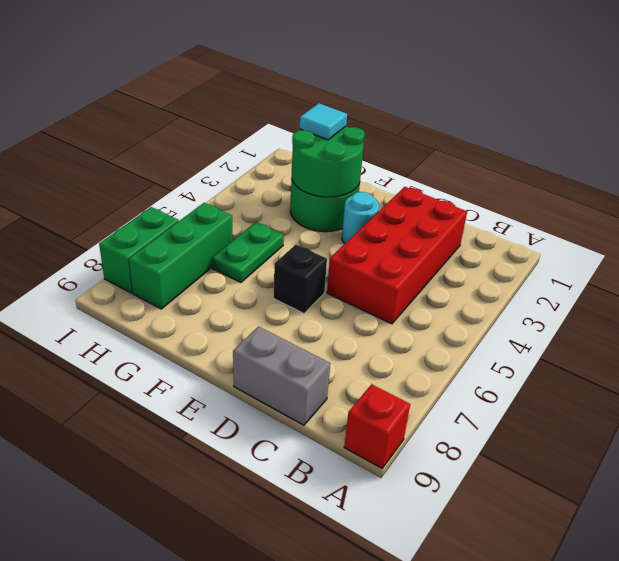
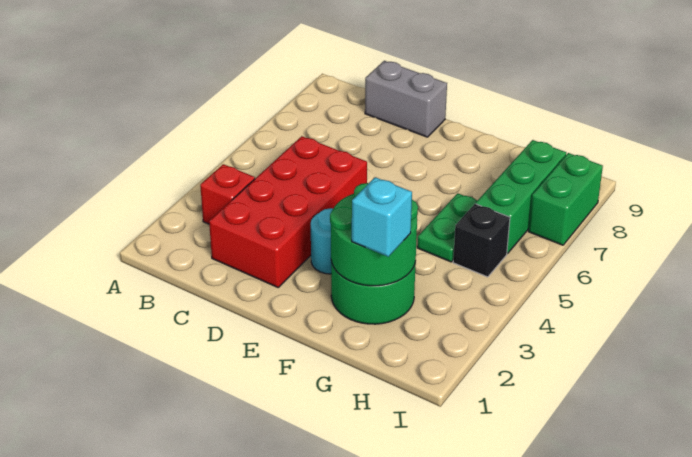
red 1x1 brick [344,384,410,468] -> red 1x1 brick moved to [200,164,255,224]
black 1x1 brick [274,245,327,313] -> black 1x1 brick moved to [453,204,510,277]
cyan 1x1 tile [300,103,347,140] -> cyan 1x1 brick [352,177,412,257]

